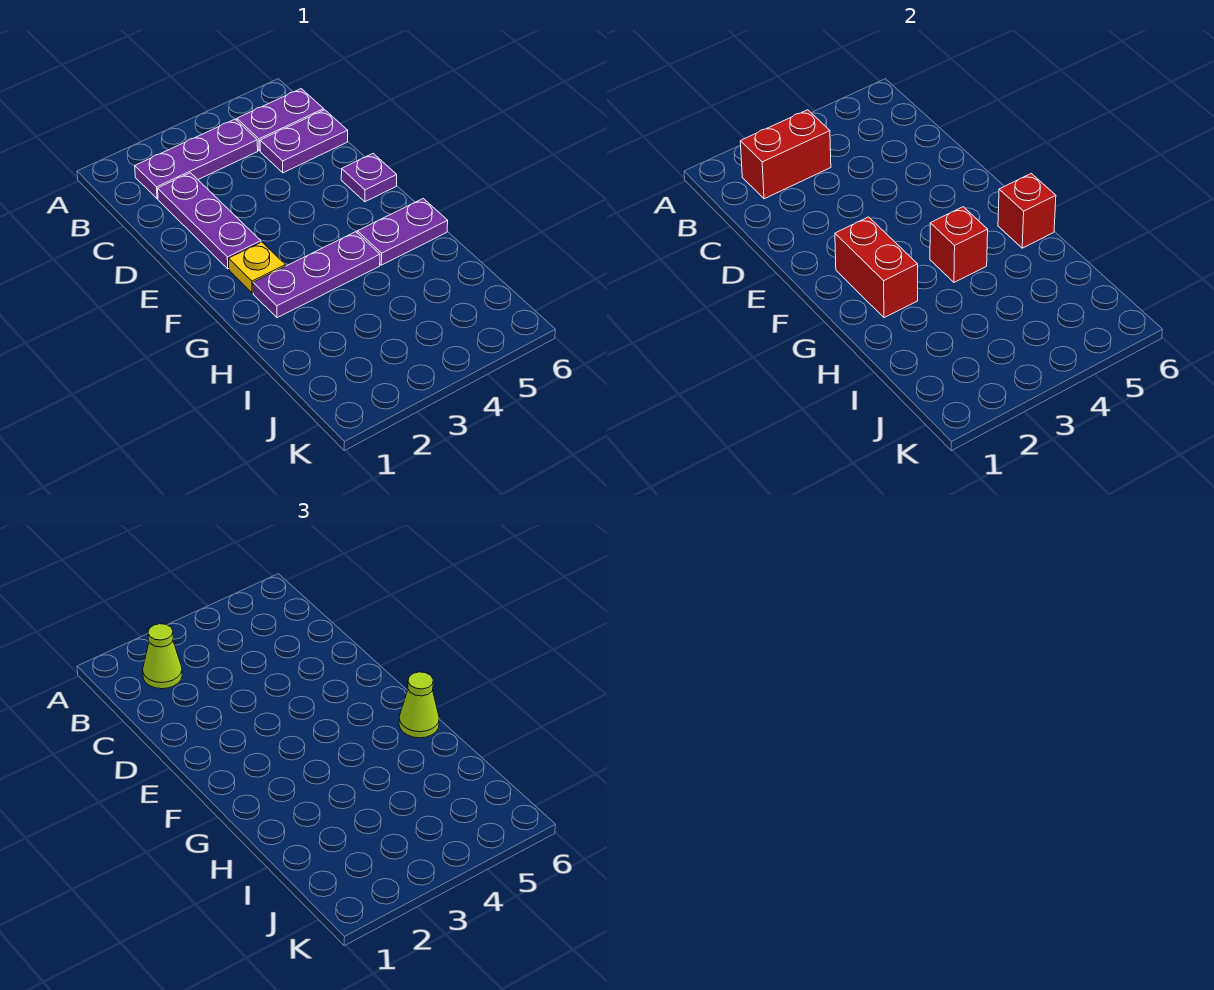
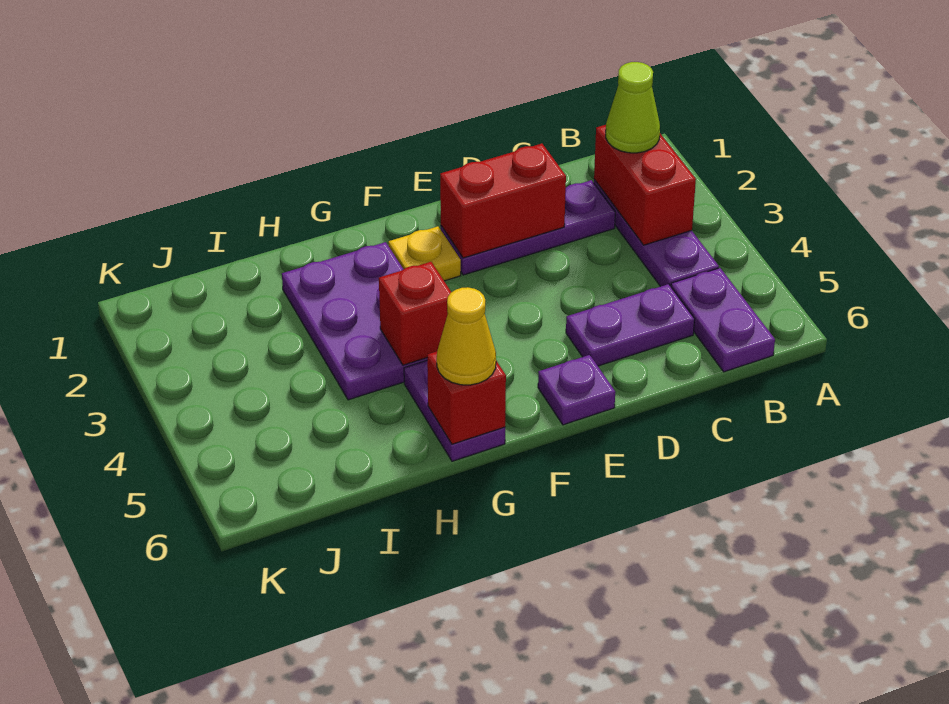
purple 1x2 plate [260,110,348,173] -> purple 1x2 plate turned to [566,284,695,366]
red 1x2 brick [835,217,918,318] -> red 1x2 brick moved to [440,144,566,258]
purple 1x3 plate [253,232,380,318] -> purple 2x3 plate [282,242,427,400]
lime 1x1 cone [399,672,439,738] -> yellow 1x1 cone [437,287,496,385]

